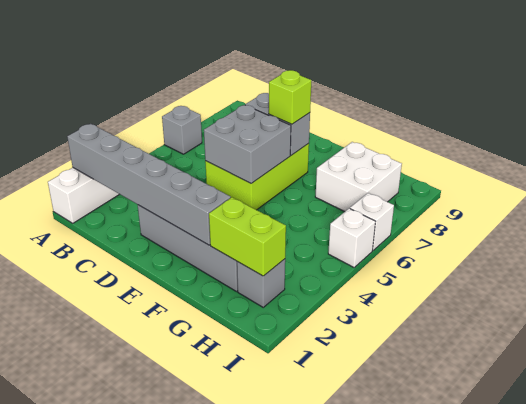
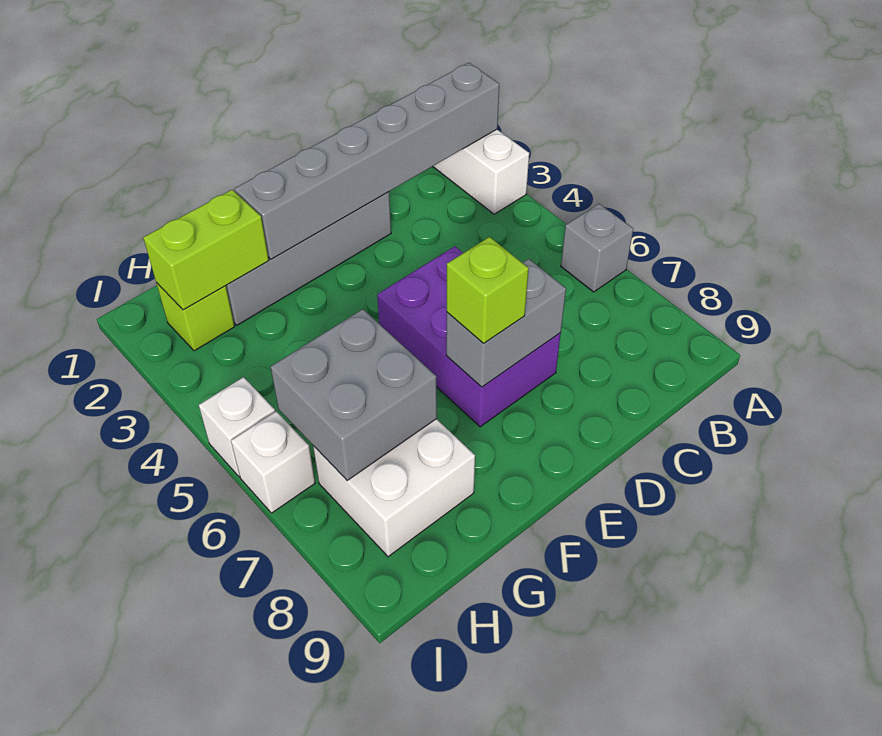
lime 2x3 brick [205,143,309,210] -> purple 2x3 brick [377,246,561,427]
grey 2x2 brick [204,105,291,183] -> grey 2x2 brick moved to [271,309,437,480]
grey 1x1 brick [237,259,285,307] -> lime 1x1 brick [156,283,235,351]

